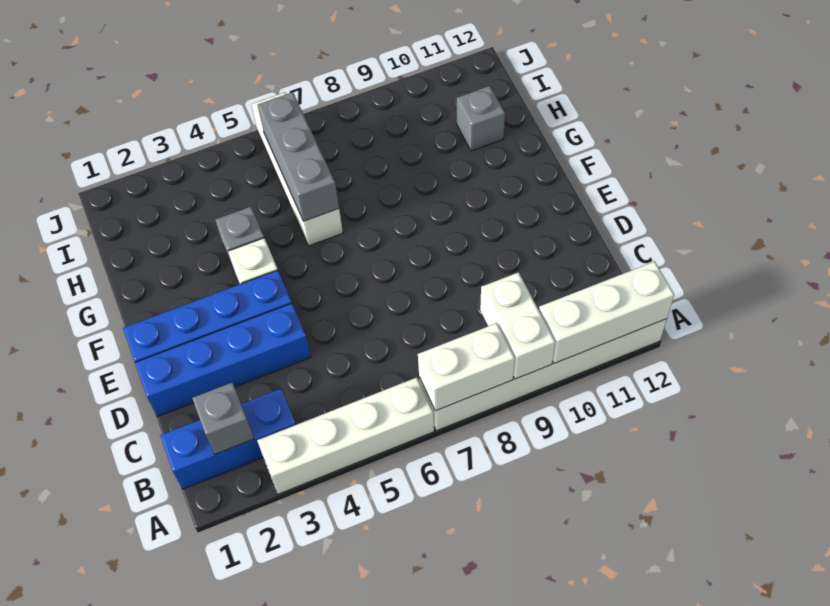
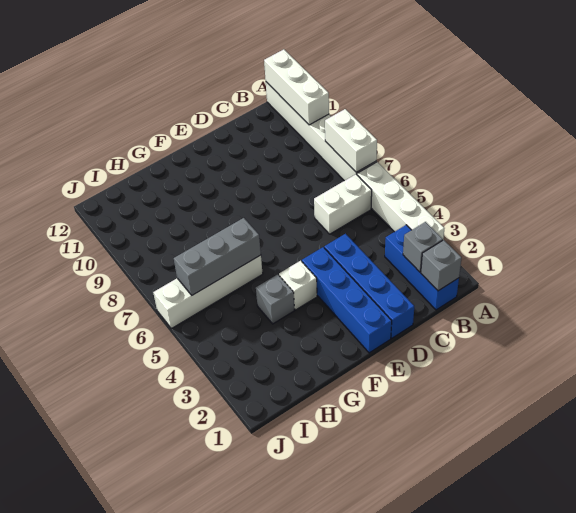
white 1x2 brick [480,272,555,379] -> white 1x2 brick moved to [314,174,372,234]
grey 1x1 brick [457,86,505,151] -> grey 1x1 brick moved to [421,240,462,291]

